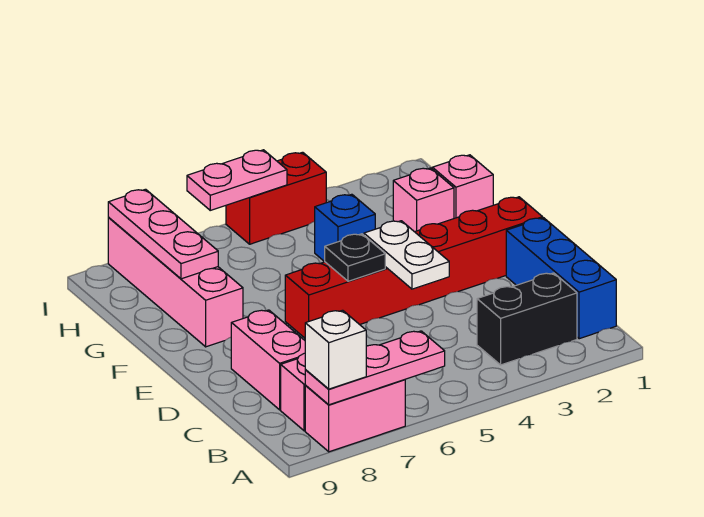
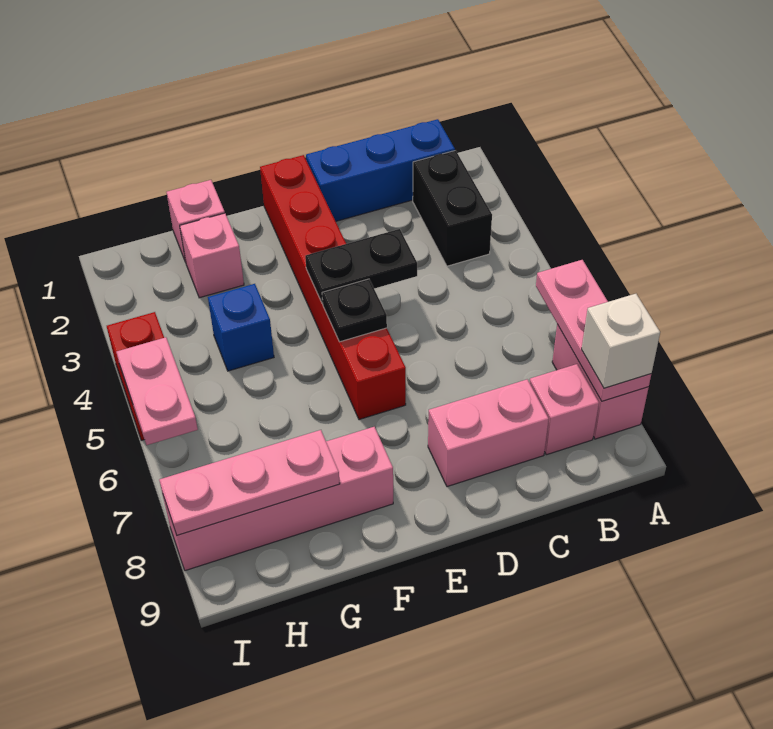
white 1x2 plate [364,221,449,289] -> black 1x2 plate [305,229,417,304]

